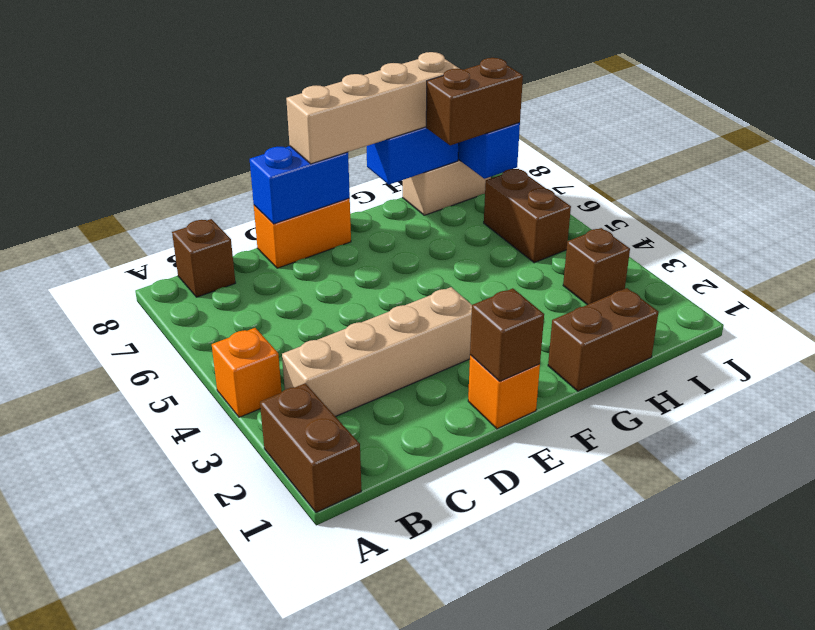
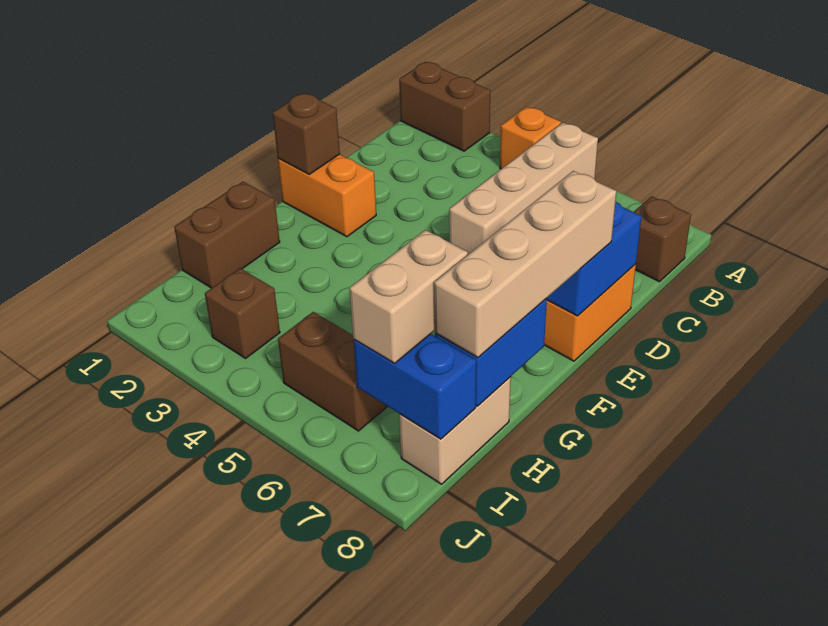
tan 1x4 brick [282,287,472,417] -> tan 1x4 brick moved to [449,123,598,254]
orange 1x1 brick [468,355,540,429] -> orange 1x2 brick [278,154,376,237]
brown 1x2 brick [426,58,523,145] -> tan 1x2 brick [349,230,468,363]

